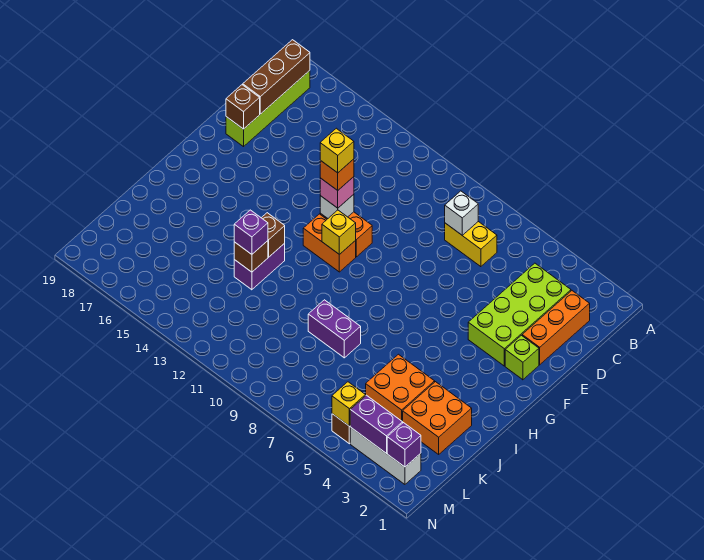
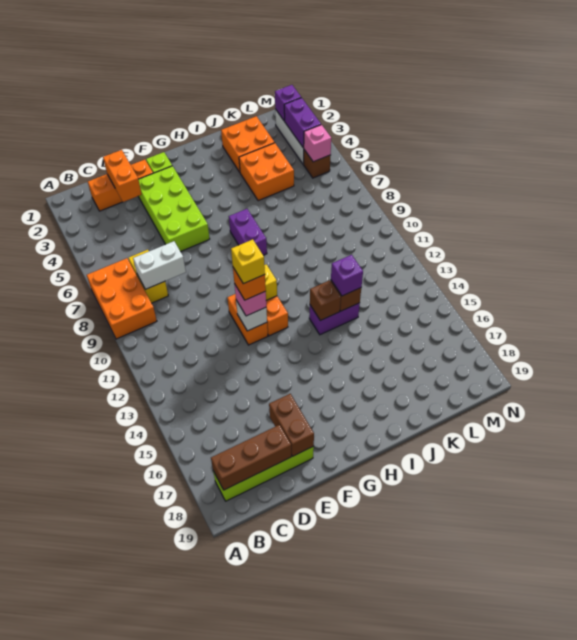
none -> orange 2x3 brick [87,258,157,339]
lime 2x4 brick [468,263,571,366] -> lime 2x4 brick turned to [138,166,210,252]
white 1x1 brick [445,191,478,235] -> white 1x2 brick [133,241,186,289]
none -> orange 1x2 brick [103,150,142,202]
brown 1x1 brick [226,85,260,129] -> brown 1x2 brick [269,394,314,456]
purple 1x2 brick [308,300,361,358] -> purple 1x2 brick moved to [229,209,267,255]
yellow 1x1 brick [332,382,366,426] -> pink 1x1 brick [304,125,331,162]

